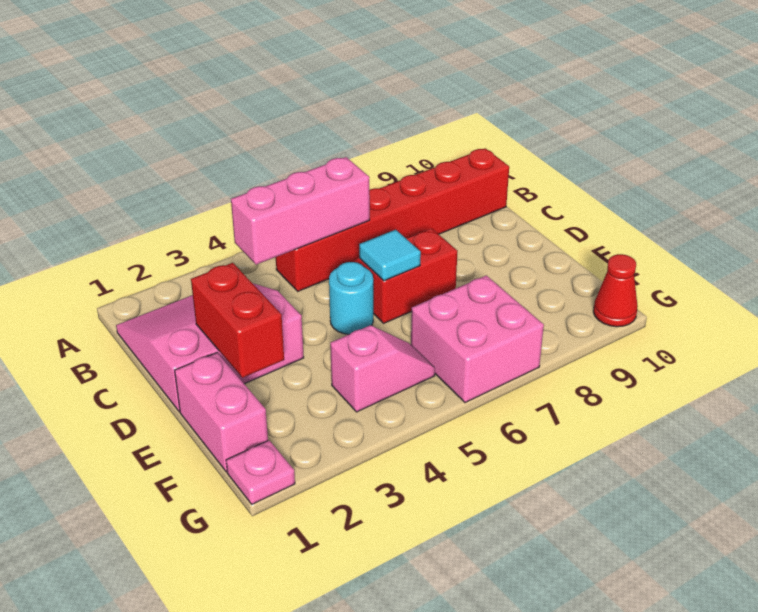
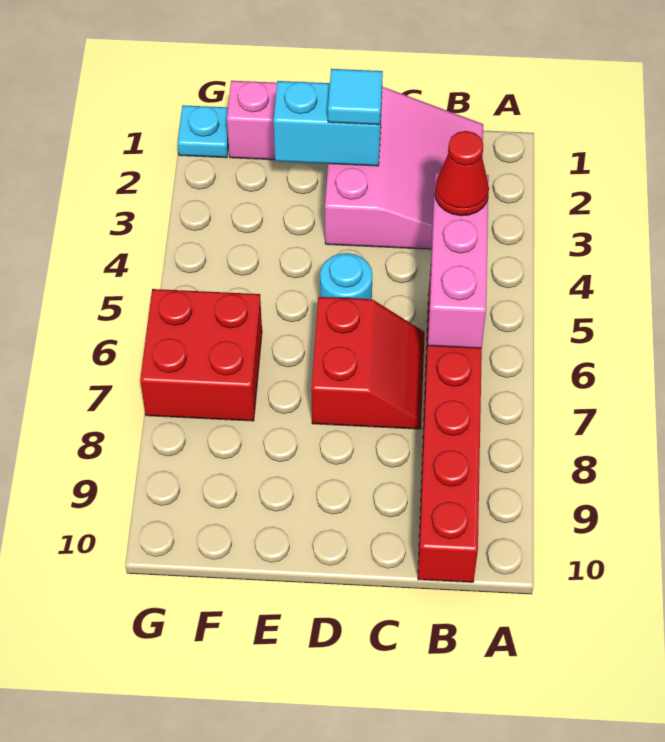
red 1x2 brick [191,263,284,378] -> cyan 1x2 brick [274,81,382,166]
cyan 1x1 tile [359,230,421,281] -> cyan 1x1 tile moved to [328,69,383,125]
pink 1x2 slope [330,325,435,412] -> none
pink 2x2 brick [411,275,544,403] -> red 2x2 brick [140,289,262,421]
pink 1x1 plate [226,440,295,504] -> cyan 1x1 plate [178,105,229,158]
red 1x1 cone [593,254,638,327] -> red 1x1 cone moved to [435,131,489,216]

